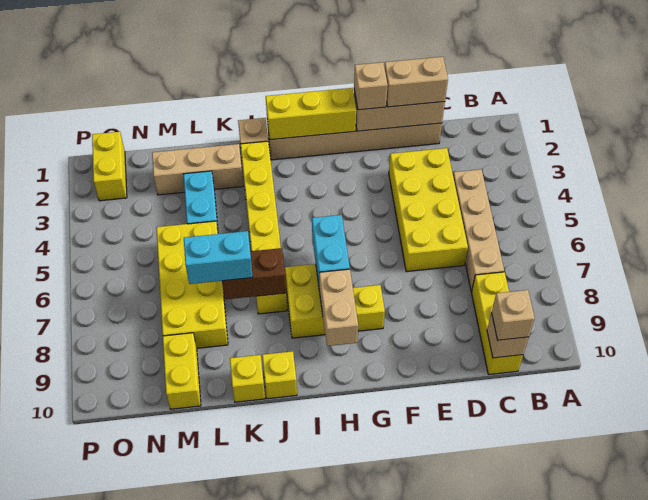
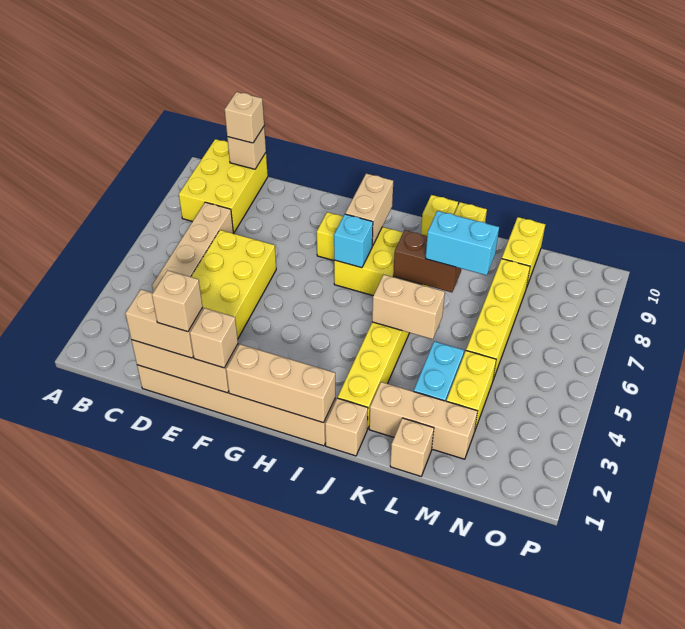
yellow 1x3 brick [471,272,523,374] -> yellow 2x3 brick [179,139,268,233]
none -> tan 1x1 brick [152,270,203,332]
yellow 1x3 brick [266,88,356,140] -> tan 1x3 brick [226,344,335,423]
cyan 1x2 brick [312,215,350,284] -> cyan 1x1 brick [334,214,373,268]
none -> tan 1x2 brick [372,275,445,339]
none -> tan 1x1 brick [390,418,434,476]
yellow 2x4 brick [156,221,228,348] -> yellow 1x4 brick [466,259,530,380]
yellow 1x2 brick [92,132,127,201] -> yellow 1x2 brick moved to [446,351,496,432]

